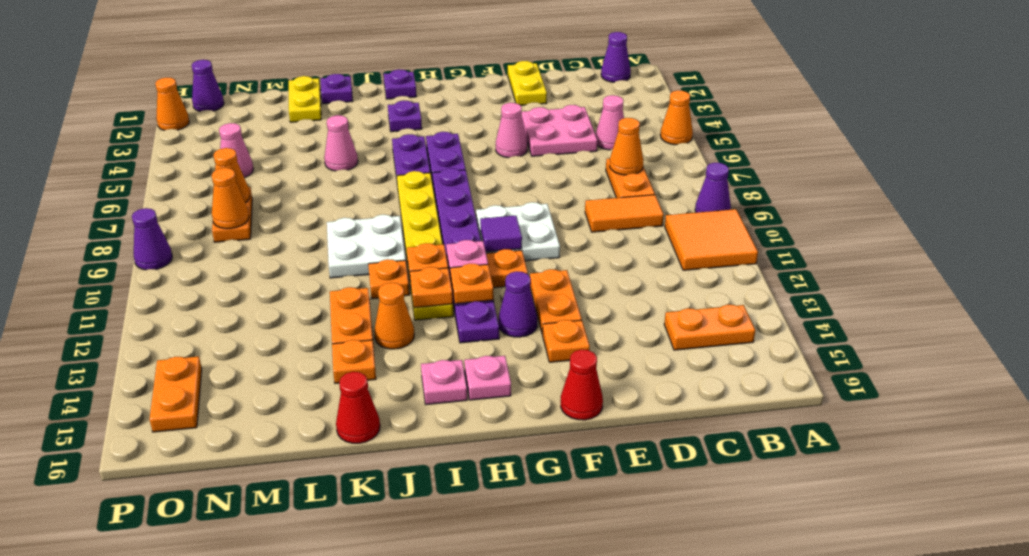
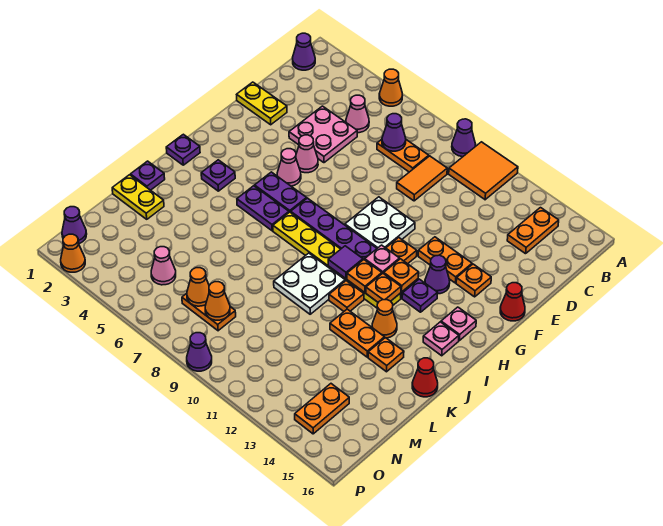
orange 1x1 cone [610,118,643,175] -> purple 1x1 cone [382,114,406,151]
purple 1x1 tile [480,216,522,252] -> purple 1x1 tile moved to [328,246,363,279]
pink 1x1 cone [324,115,358,171] -> pink 1x1 cone moved to [277,149,301,186]
orange 1x2 plate [150,356,202,432] -> orange 1x2 plate turned to [295,384,349,434]

